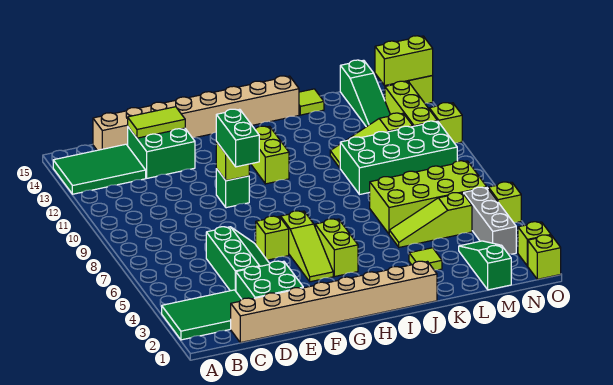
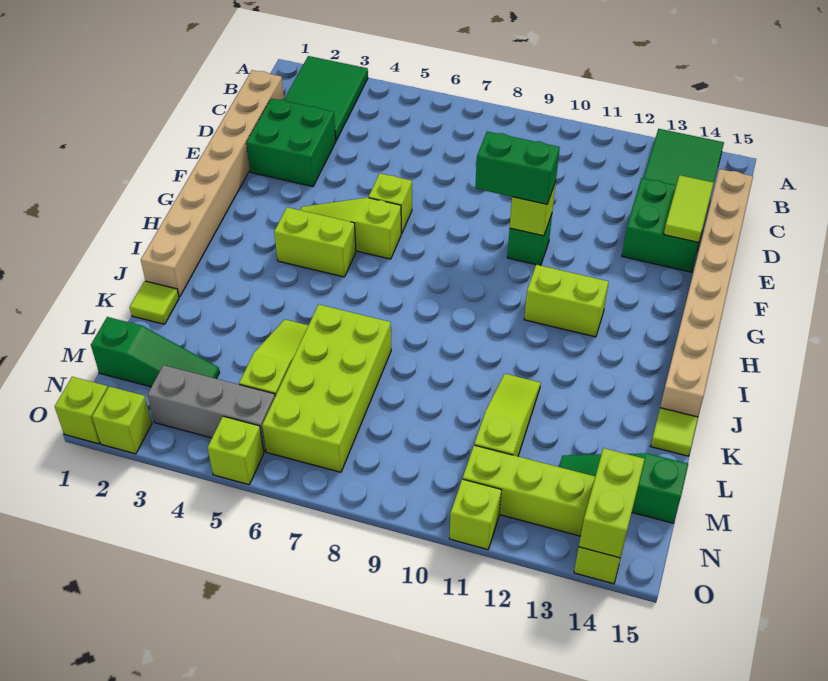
green 2x3 slope [206,227,270,291] -> none
lime 1x1 tile [409,248,442,270] -> lime 1x1 tile moved to [130,281,179,324]
green 2x4 brick [340,121,457,195] -> none

